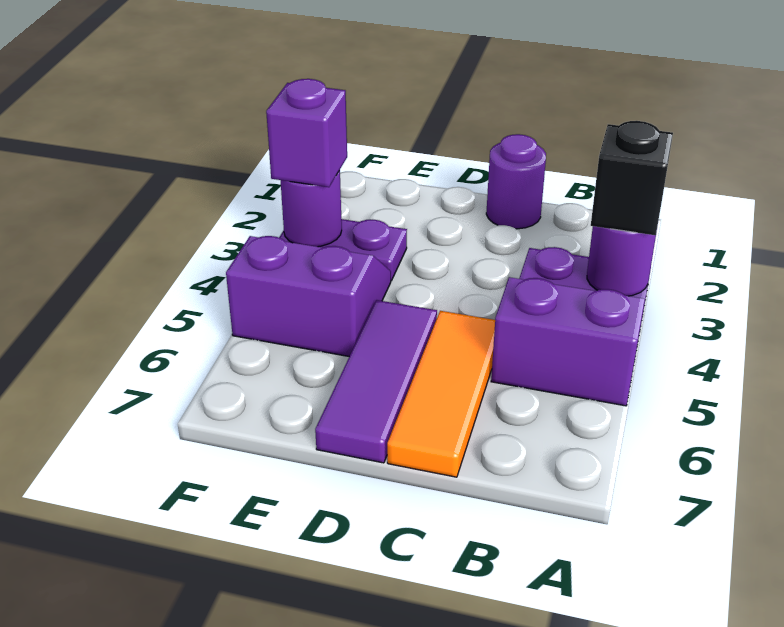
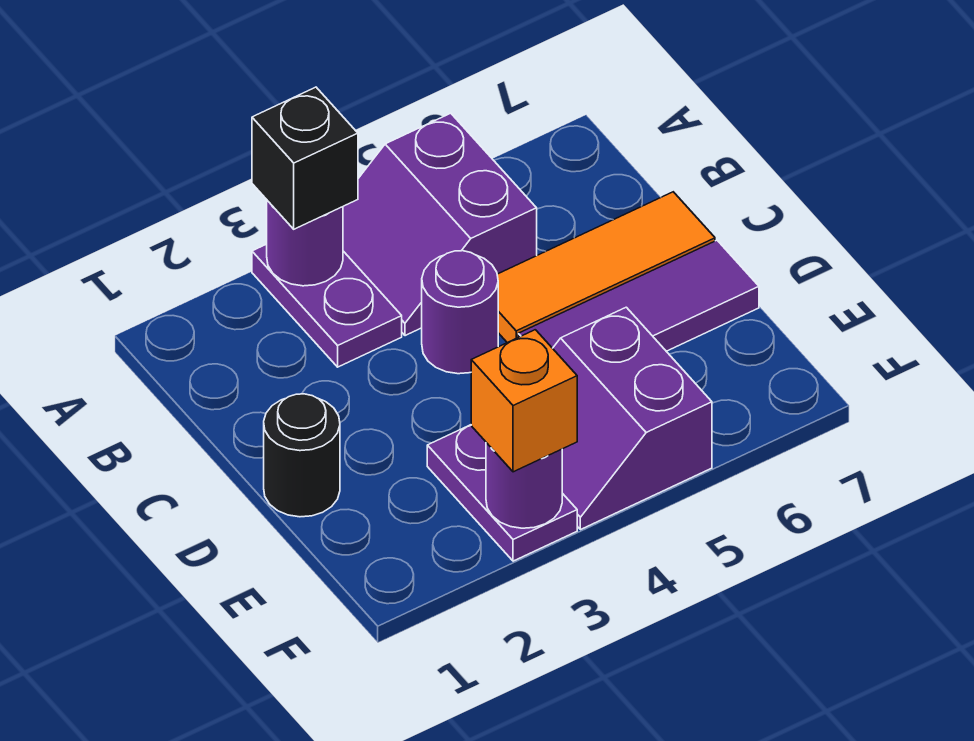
purple 1x1 round brick [486,134,546,229] -> purple 1x1 round brick moved to [422,251,498,374]
none -> black 1x1 round brick [264,394,340,517]
purple 1x1 brick [266,79,347,187] -> orange 1x1 brick [471,330,577,472]

